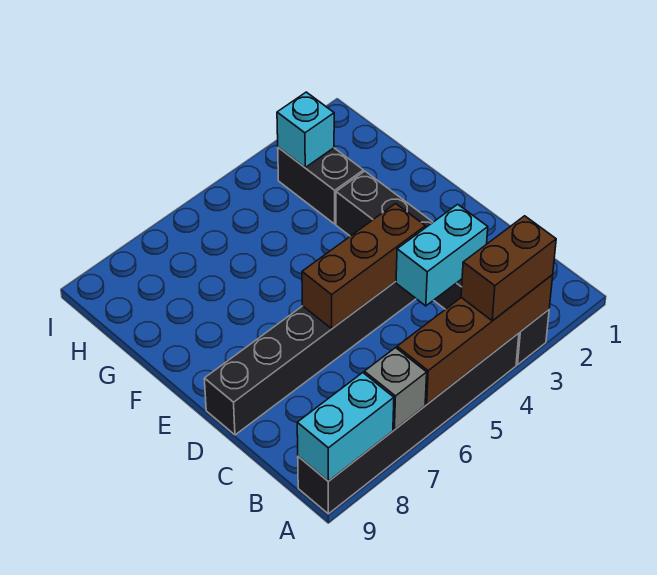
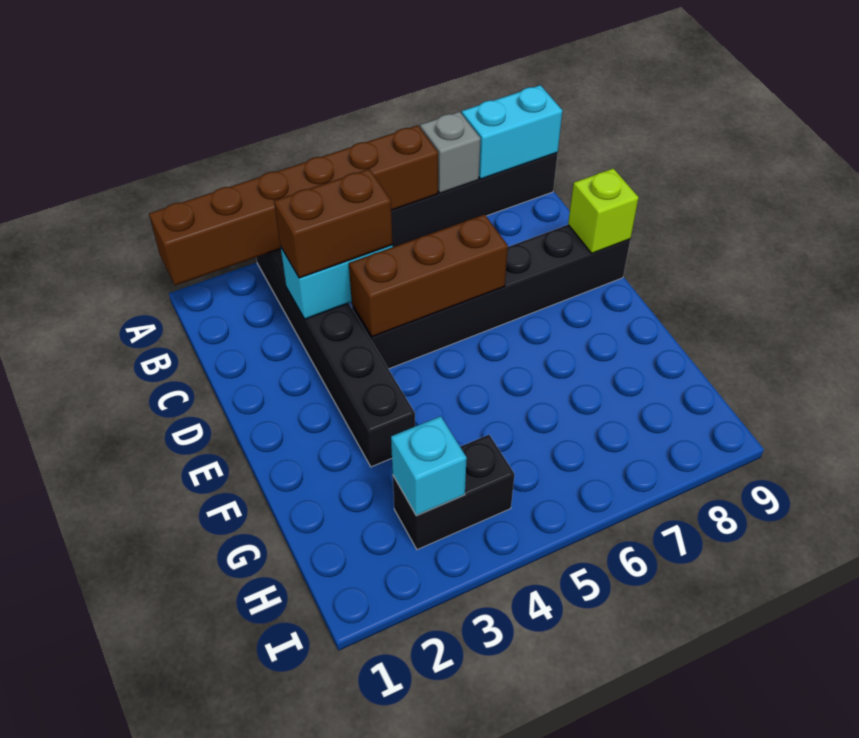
brown 1x4 brick [397,275,553,404] -> brown 1x6 brick [149,125,438,285]
brown 1x2 brick [461,216,556,321] -> brown 1x2 brick moved to [274,169,393,278]
none -> lime 1x1 brick [568,168,639,253]
black 1x2 brick [278,148,363,224] -> black 1x2 brick turned to [393,435,515,550]

